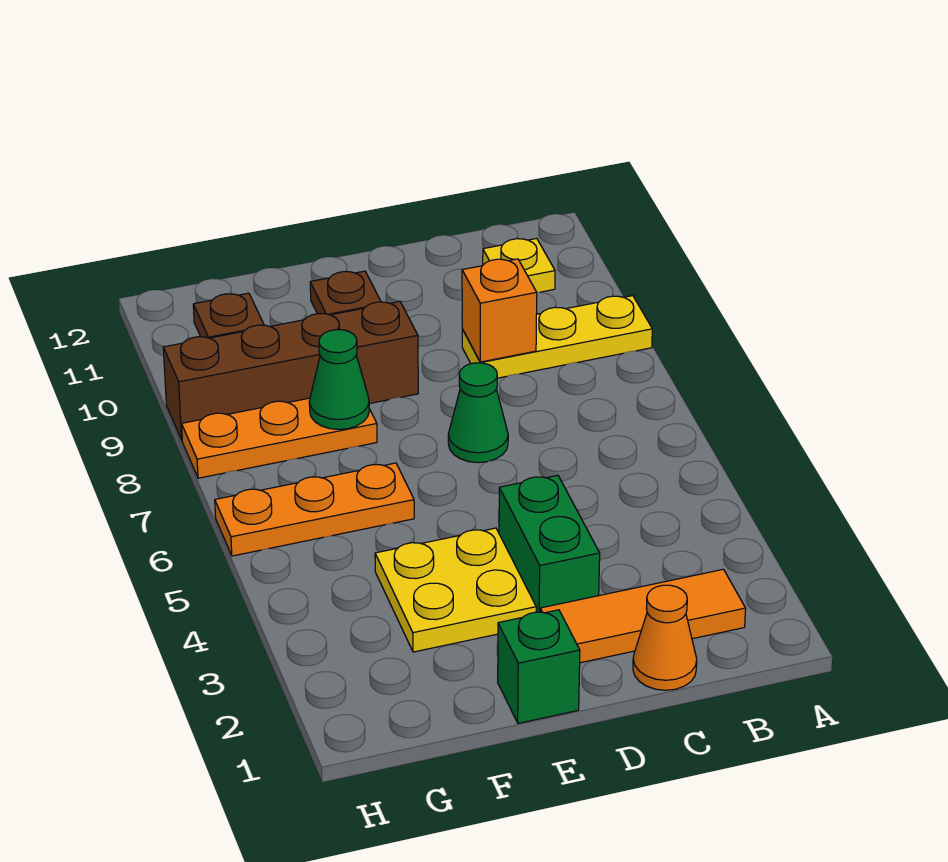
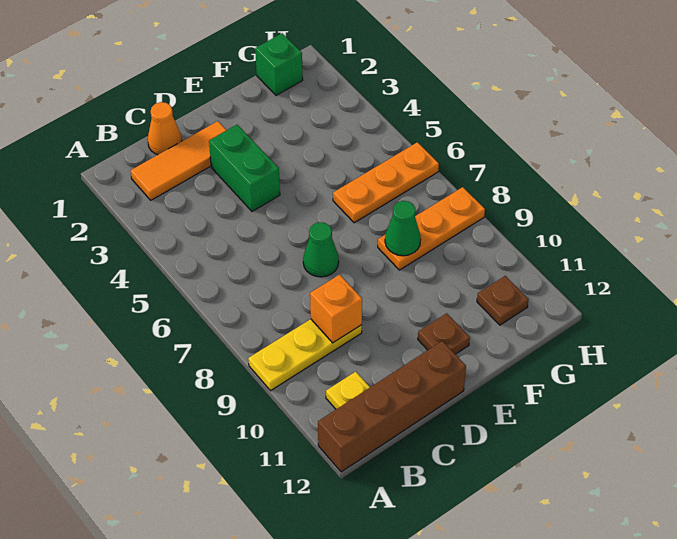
green 1x1 brick [498,610,580,723] -> green 1x1 brick moved to [255,33,303,95]
yellow 2x2 plate [375,528,536,652] -> none
brown 1x4 brick [163,301,418,440] -> brown 1x4 brick moved to [318,341,466,472]

